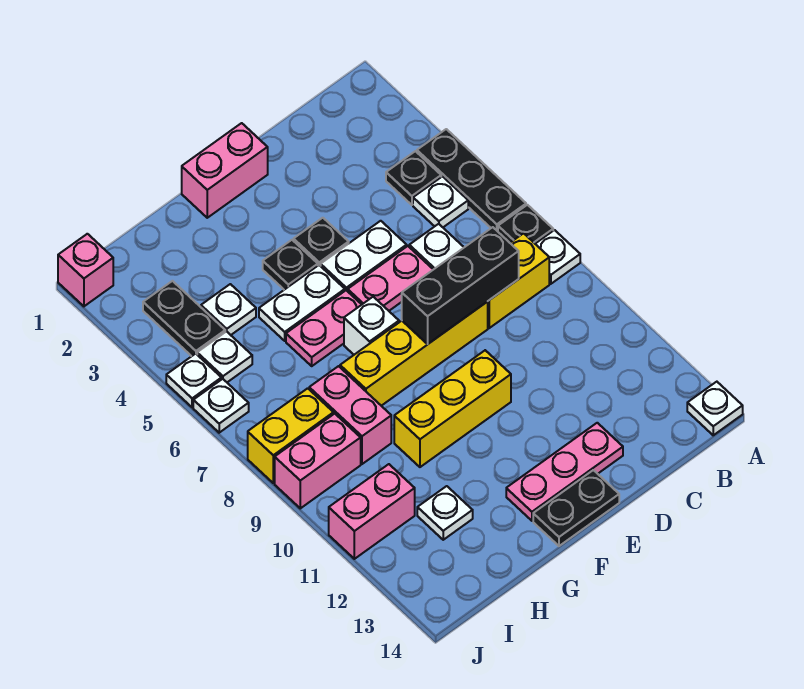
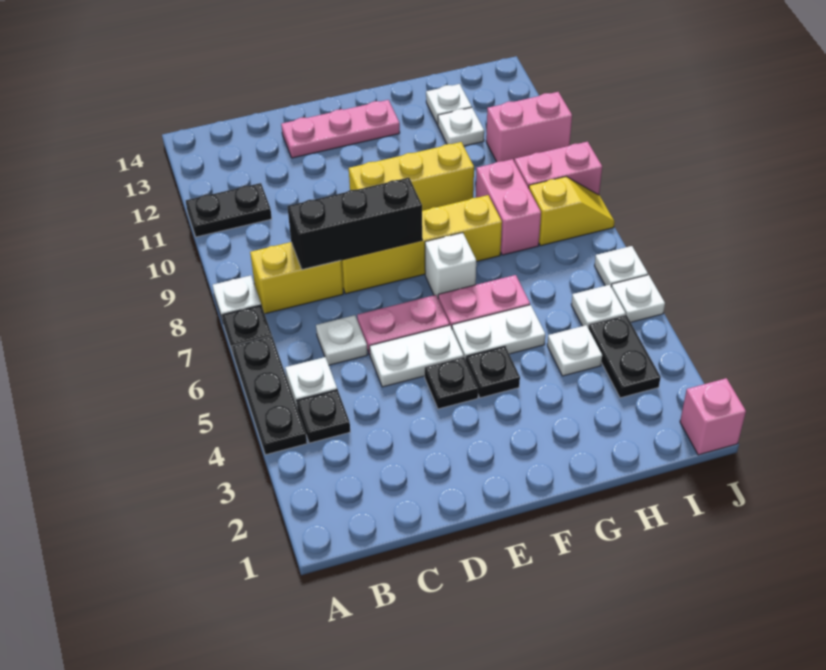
white 1x1 plate [687,382,743,435] -> white 1x1 plate moved to [426,84,472,125]
pink 1x2 brick [182,123,268,218] -> none
black 1x2 plate [533,470,619,546] -> black 1x2 plate moved to [186,183,272,237]
yellow 1x2 brick [248,388,334,483] -> yellow 1x2 slope [529,177,615,246]

